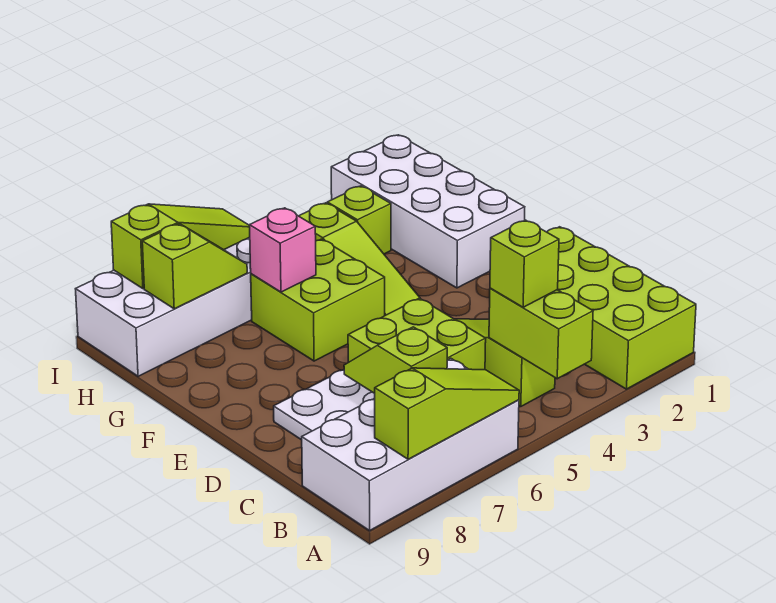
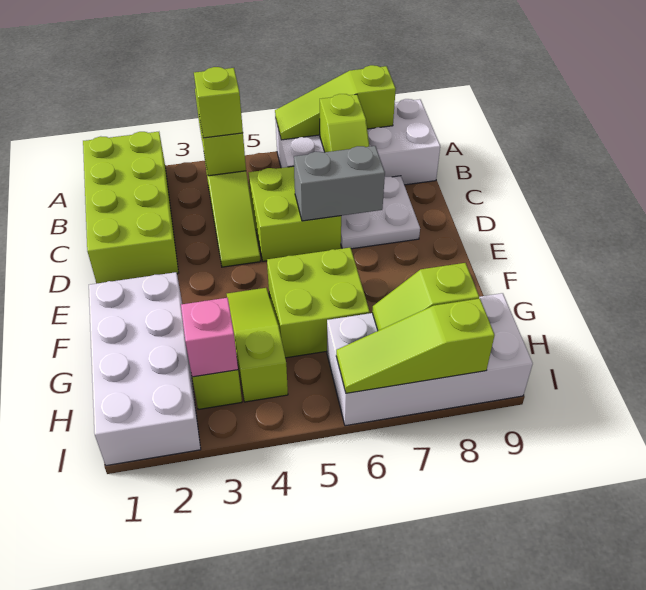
none -> grey 1x2 brick [294,146,385,221]
pink 1x1 brick [249,208,316,292] -> pink 1x1 brick moved to [181,298,238,377]

